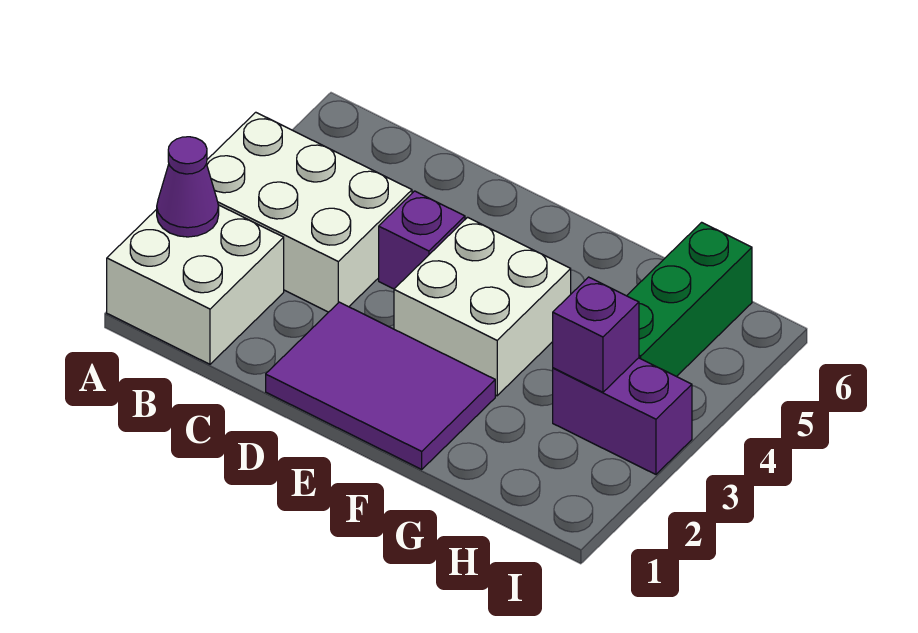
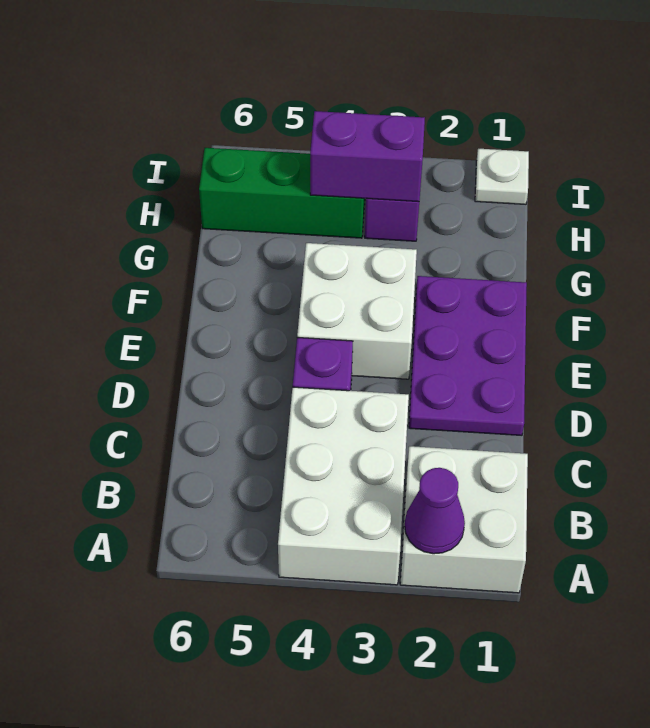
purple 2x3 tile [266,302,495,469] -> purple 2x3 plate [409,276,527,435]
purple 1x1 brick [553,277,639,392] -> purple 1x2 brick [310,111,425,202]
none -> white 1x1 plate [475,149,529,204]

